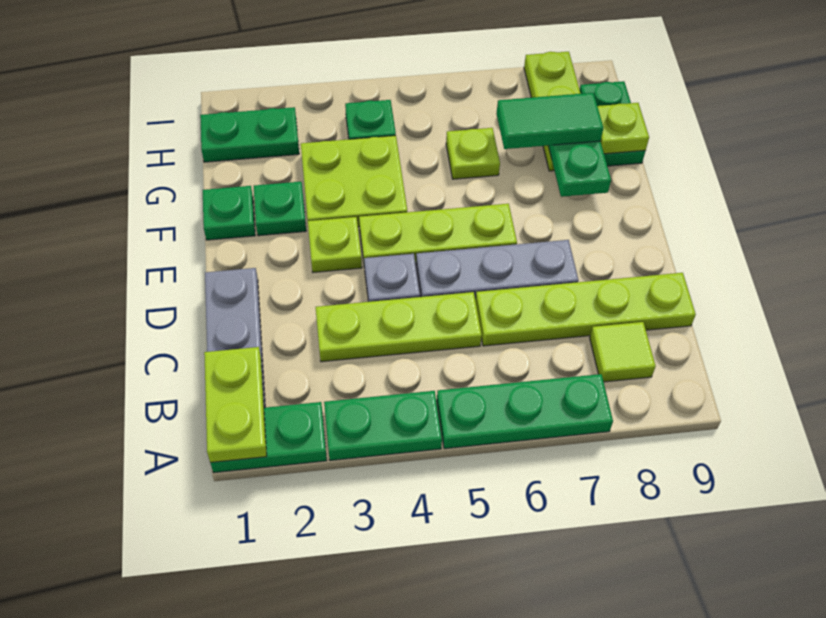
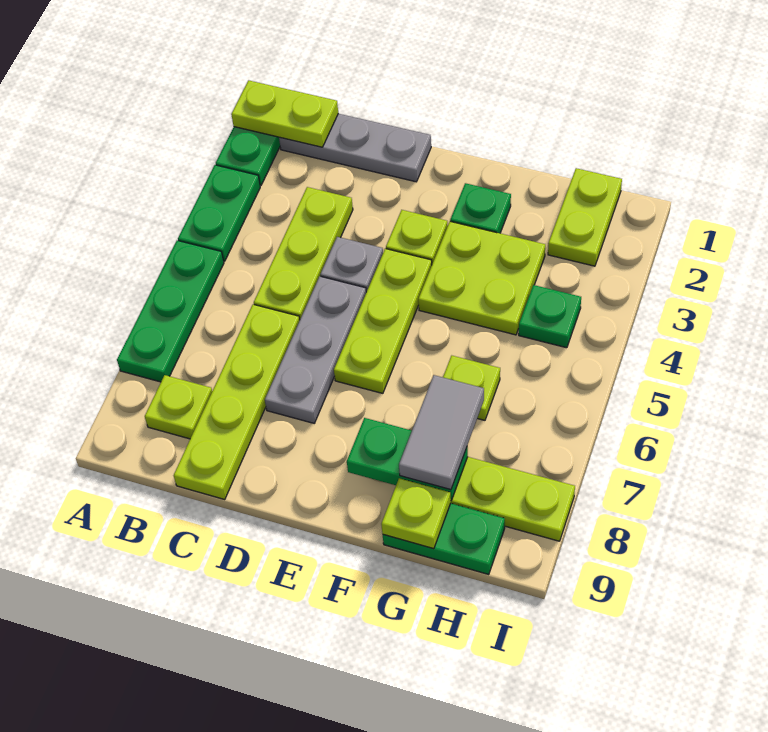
lime 1x1 tile [590,322,656,382] -> lime 1x1 plate [145,375,212,439]
green 1x1 plate [203,186,255,240] -> none
green 1x2 tile [496,93,603,149] -> grey 1x2 tile [399,375,484,490]
green 1x2 plate [200,107,299,162] -> lime 1x2 plate [548,168,622,266]

